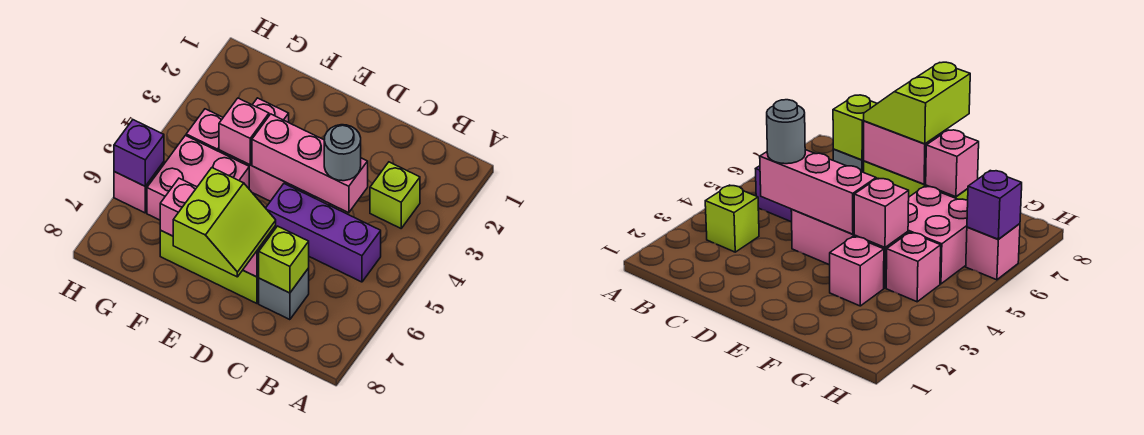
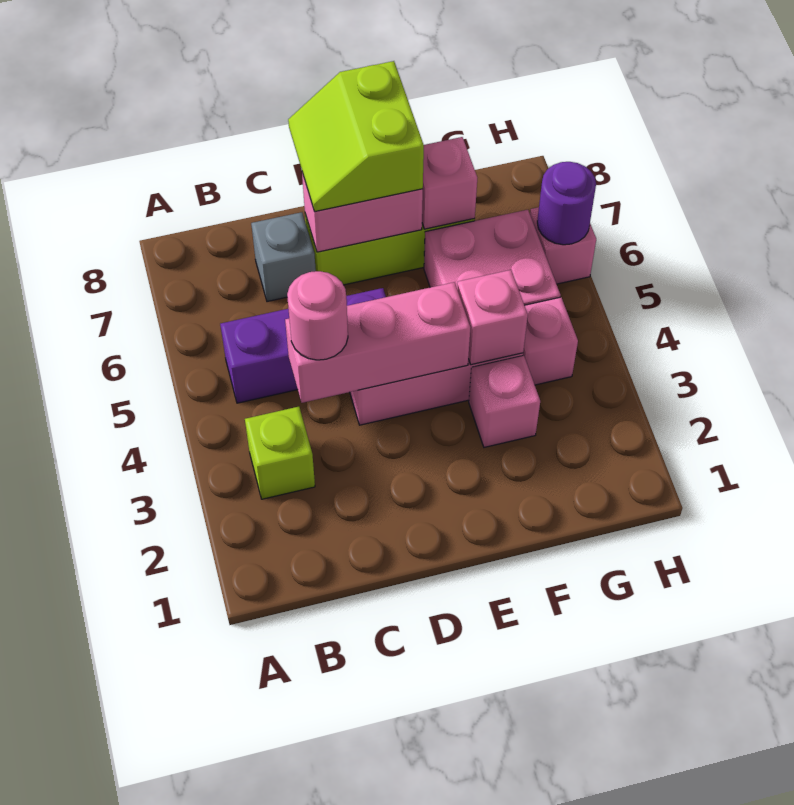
grey 1x1 round brick [324,125,361,181] -> pink 1x1 round brick [287,271,348,360]
lime 1x1 brick [258,226,309,293] -> none
purple 1x1 brick [114,120,164,186] -> purple 1x1 round brick [537,162,596,245]

